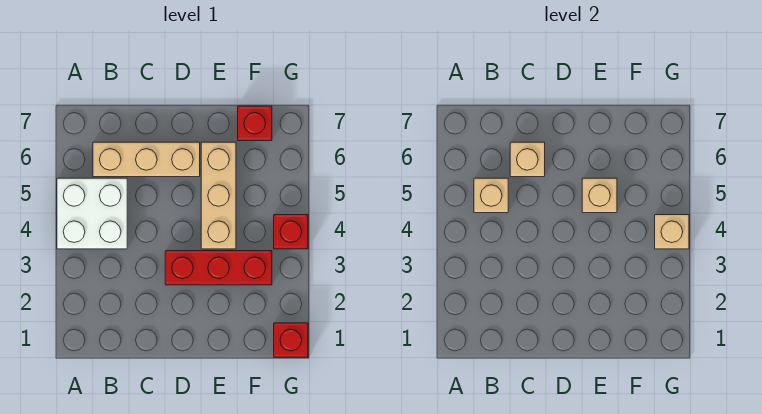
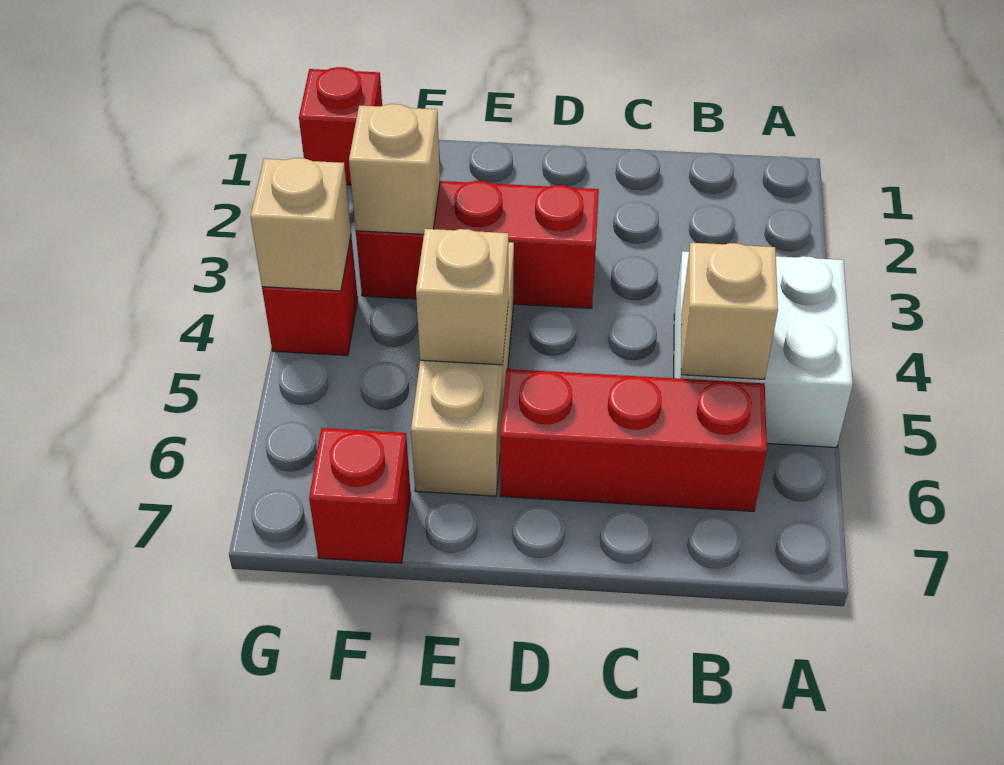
tan 1x3 brick [93,142,200,177] -> red 1x3 brick [500,369,767,511]
tan 1x1 brick [510,142,545,177] -> tan 1x1 brick moved to [349,104,440,234]

